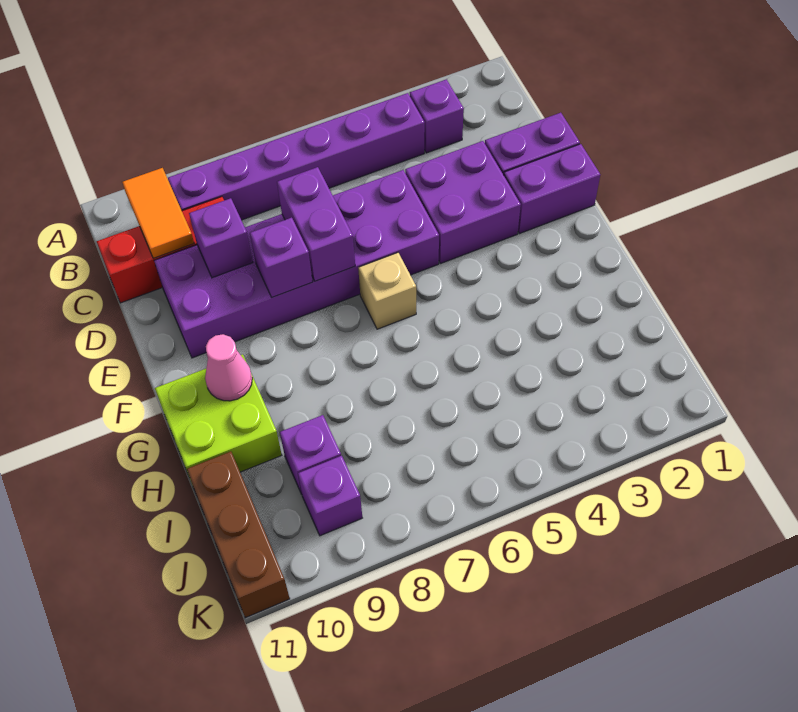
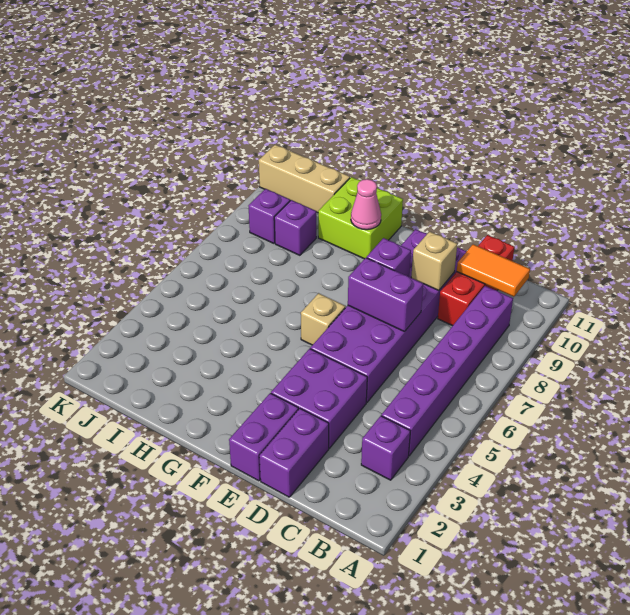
purple 1x1 brick [189,198,253,278] -> tan 1x1 brick [411,232,457,291]
brown 1x3 brick [187,451,290,618] -> tan 1x3 brick [259,145,350,213]

